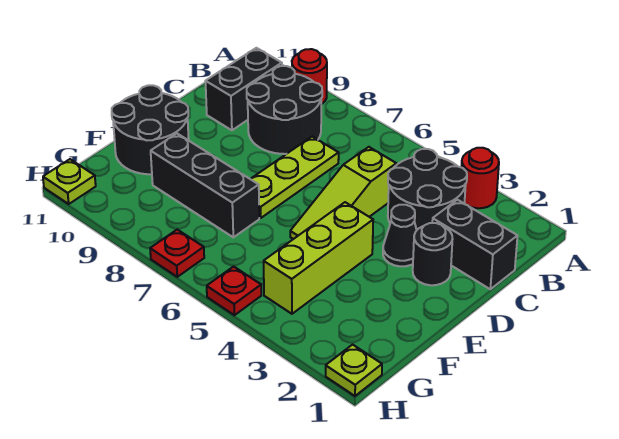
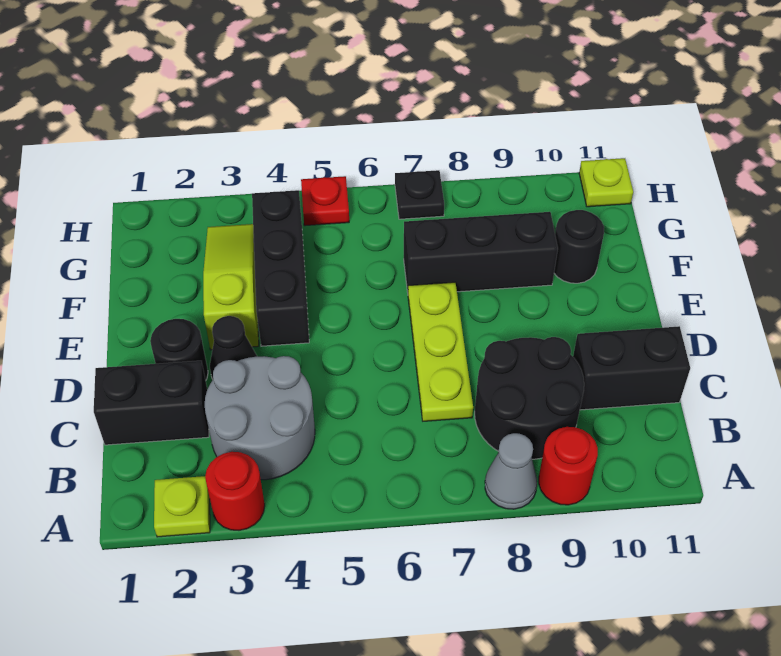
none -> grey 1x1 cone [485,433,537,509]
black 2x2 round brick [388,149,467,230] -> grey 2x2 round brick [205,356,315,480]
black 1x2 brick [206,48,282,130] -> black 1x2 brick turned to [573,326,690,410]
lime 1x3 slope [290,147,396,239] -> lime 1x3 slope moved to [203,224,259,350]
lime 1x3 brick [264,202,373,314] -> black 1x3 brick [252,190,309,346]
black 2x2 round brick [112,85,189,174] -> black 1x1 round brick [554,210,604,283]
lime 1x1 plate [326,345,382,396] -> lime 1x1 plate moved to [154,476,210,537]
red 1x1 plate [150,230,204,277] -> black 1x1 plate [395,170,444,219]

